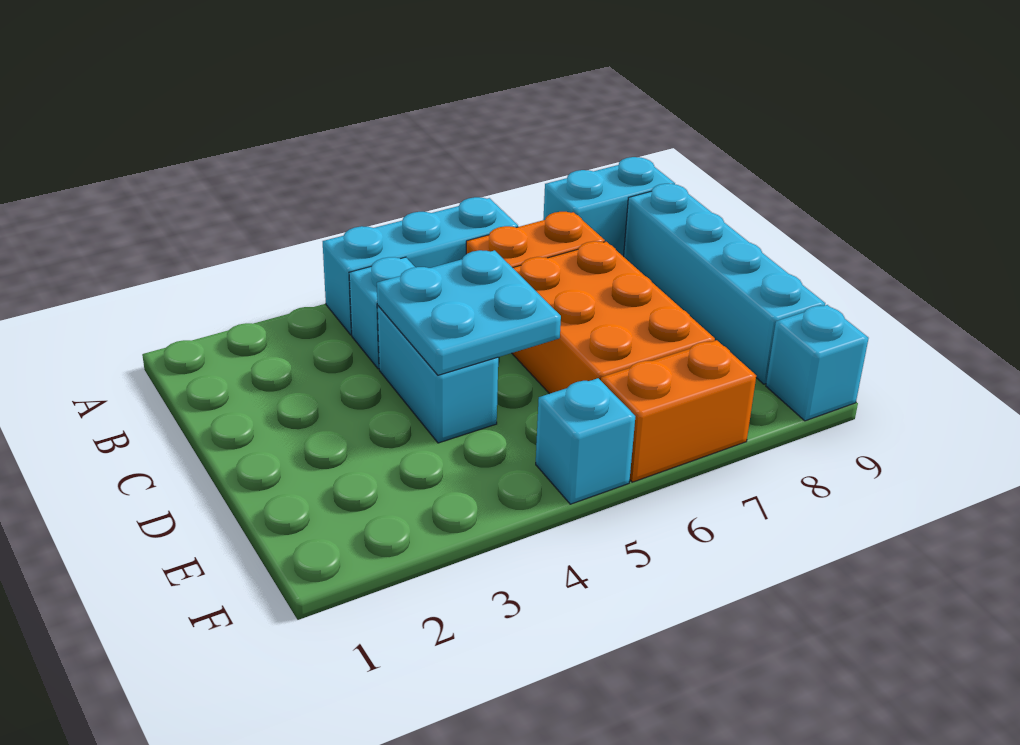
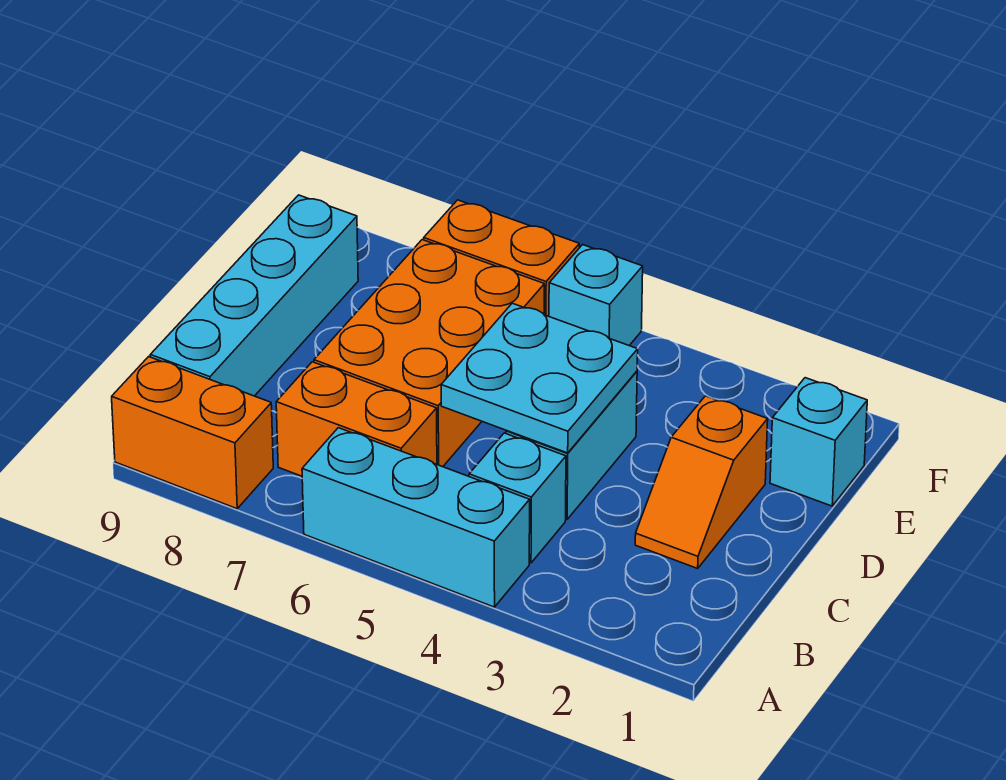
cyan 1x2 brick [543,157,675,257] -> orange 1x2 brick [112,357,273,509]
none -> orange 1x2 slope [635,396,768,568]
cyan 1x1 brick [766,305,869,421] -> cyan 1x1 brick moved to [770,378,867,506]

